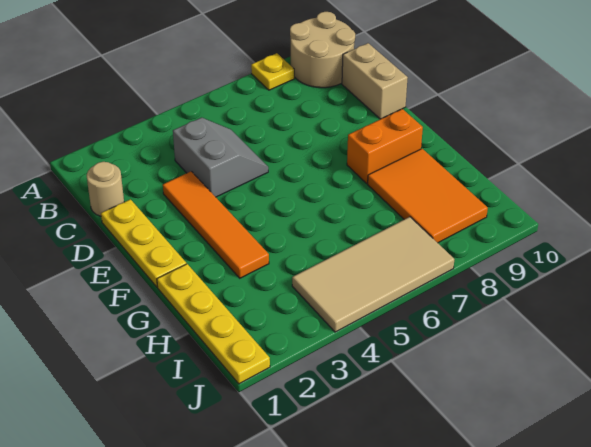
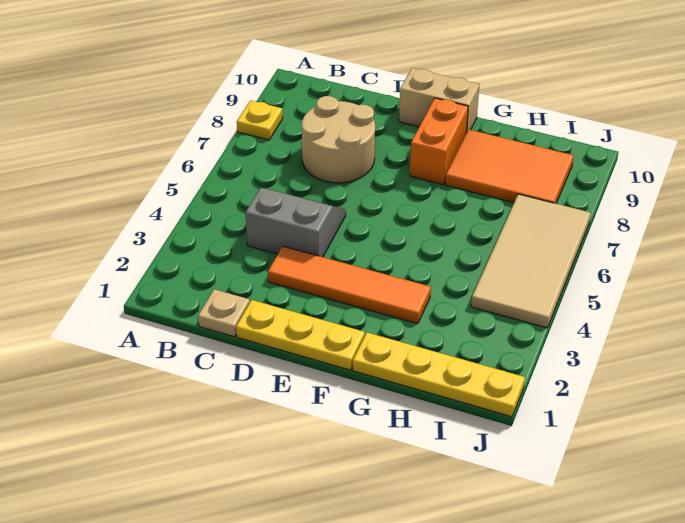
tan 2x2 round brick [290,12,355,88] -> tan 2x2 round brick moved to [302,96,375,183]
tan 1x1 round brick [87,162,124,216] -> tan 1x1 plate [198,289,250,337]
tan 1x2 brick [342,43,408,119] -> tan 1x2 brick moved to [399,68,480,133]

